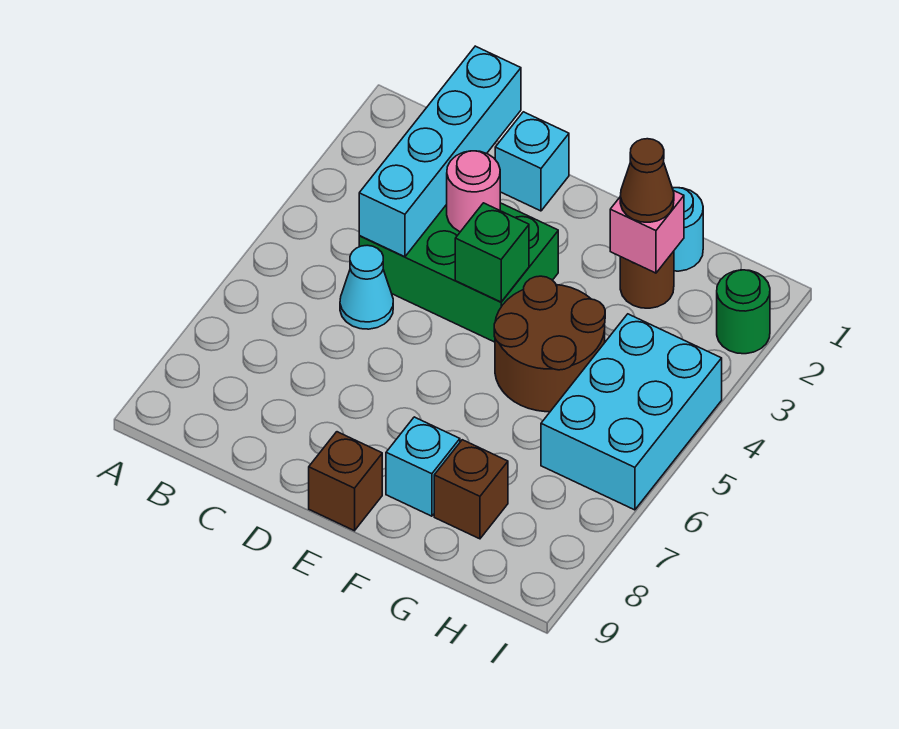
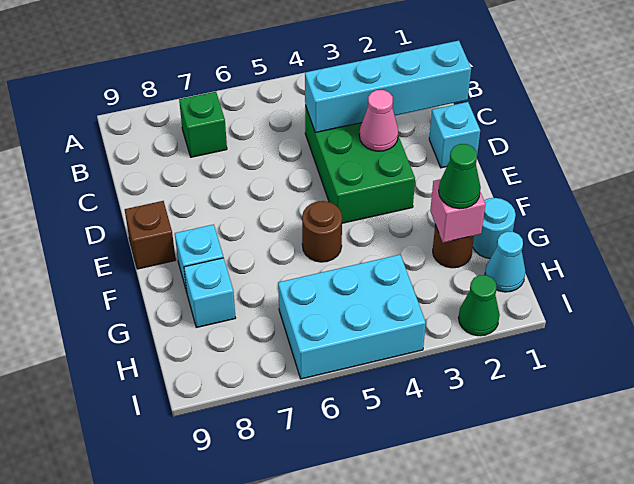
cyan 1x1 cone [340,245,393,329] -> cyan 1x1 cone moved to [485,232,525,292]
pink 1x1 round brick [447,151,500,232] -> pink 1x1 cone [359,90,398,151]
green 1x1 brick [455,203,529,302] -> green 1x1 brick moved to [179,92,227,157]
brown 2x2 round brick [494,276,605,412] -> brown 1x1 round brick [302,201,342,262]
brown 1x1 cone [620,139,674,222] -> green 1x1 cone [439,144,481,209]
brown 1x1 brick [434,440,508,539] -> cyan 1x1 brick [184,258,236,327]
green 1x1 round brick [717,270,770,354] -> green 1x1 cone [458,275,500,336]

